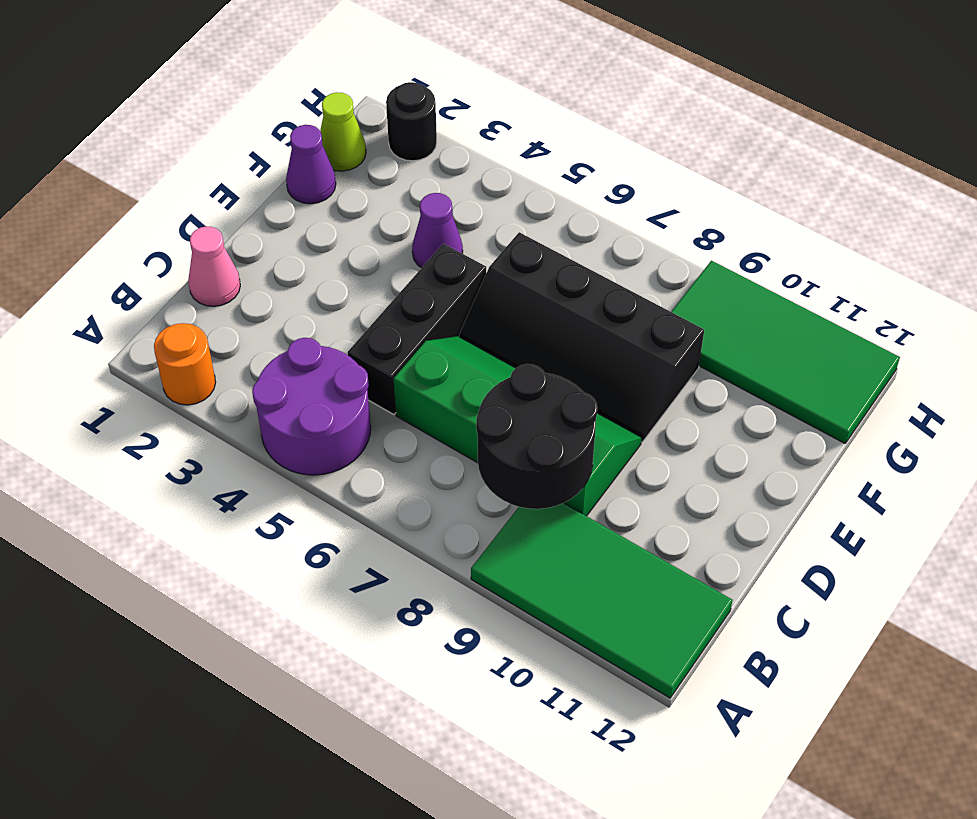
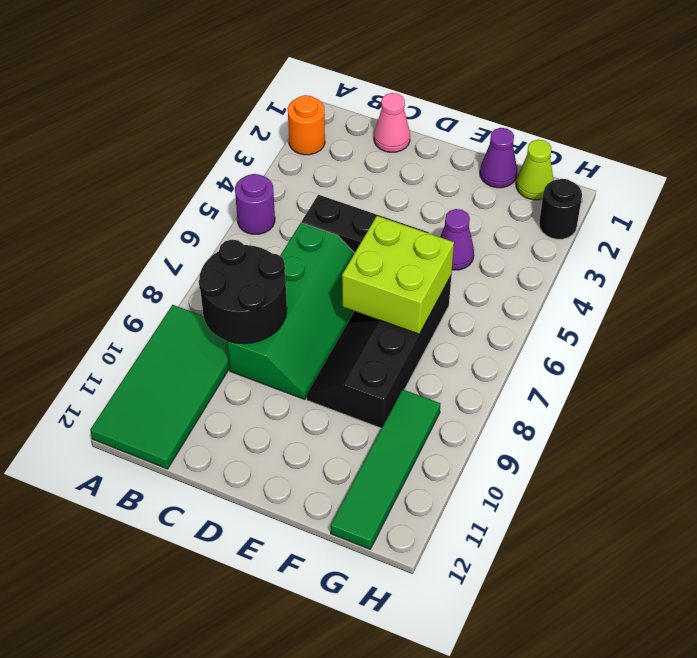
purple 2x2 round brick [252,338,371,475] -> purple 1x1 round brick [235,174,275,234]
none -> lime 2x2 brick [342,216,454,334]
green 2x4 tile [671,261,900,443] -> green 1x4 tile [331,389,440,549]

